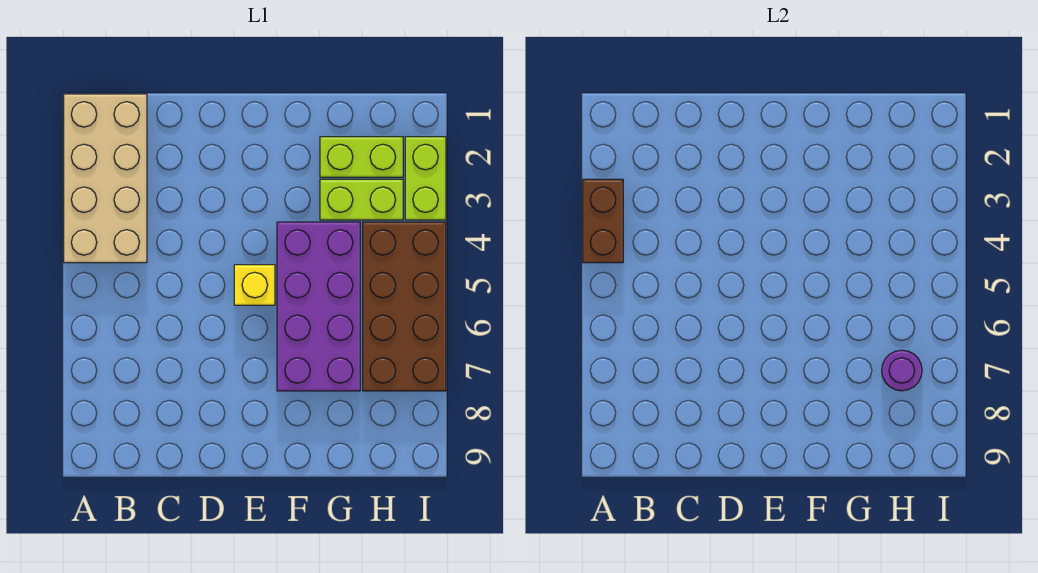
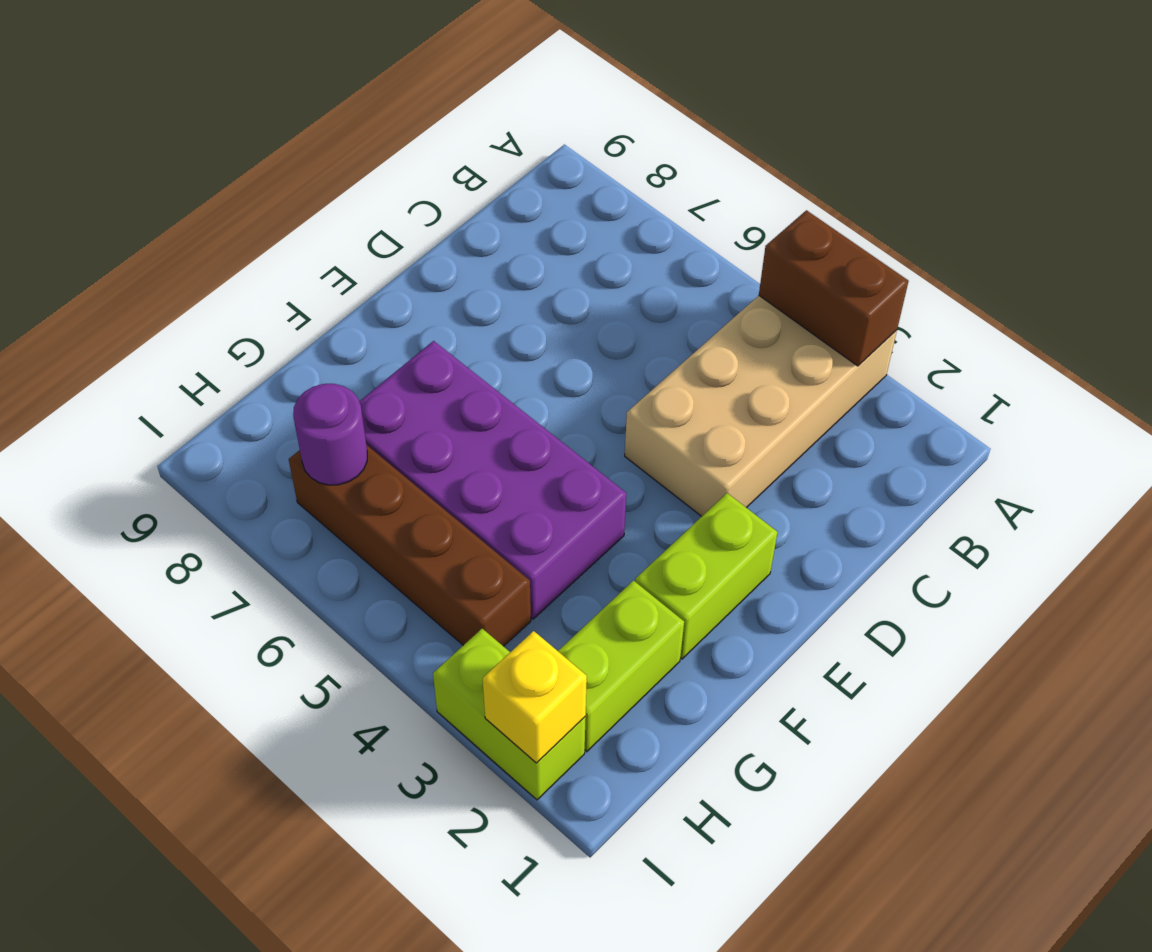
tan 2x4 brick [64,94,147,263] -> tan 2x4 brick turned to [625,296,897,516]
yellow 1x1 brick [234,265,275,305] -> yellow 1x1 brick moved to [483,631,587,763]
lime 1x2 brick [320,179,403,220] -> lime 1x2 brick moved to [636,493,778,659]
brown 2x4 brick [363,222,446,391] -> brown 1x4 brick [289,445,531,646]

